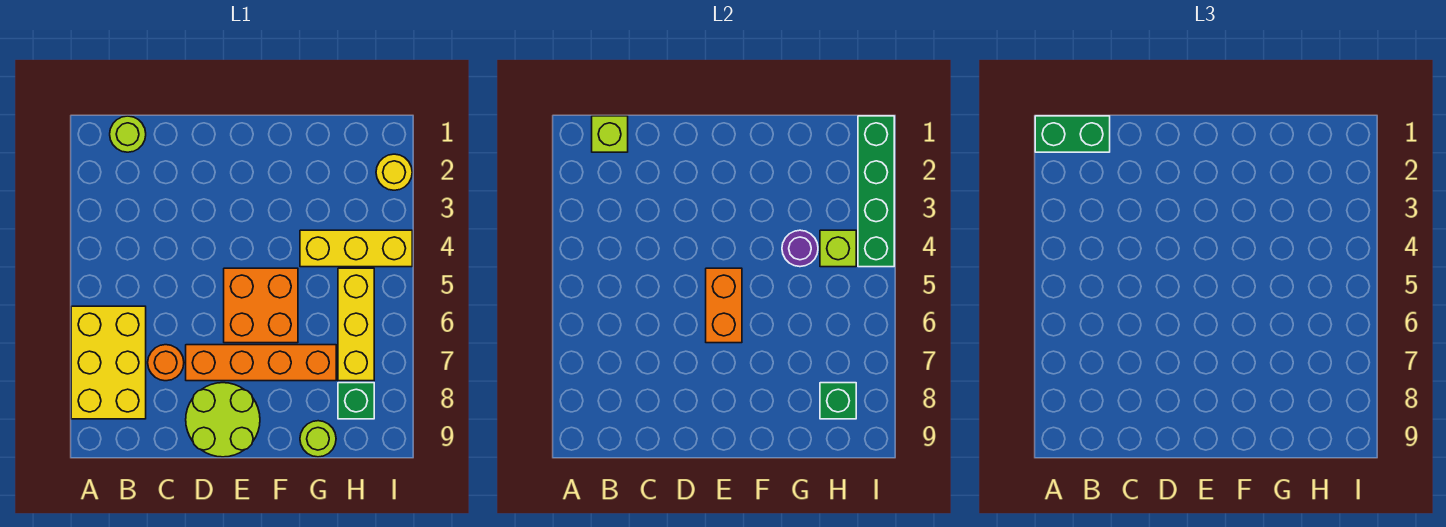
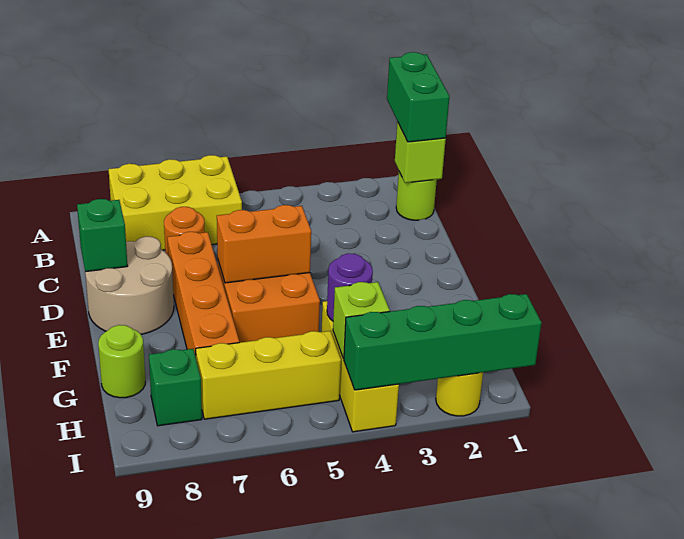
lime 2x2 round brick [186,383,260,457] -> tan 2x2 round brick [85,237,174,334]
green 1x1 brick [820,383,856,419] -> green 1x1 brick moved to [77,199,127,272]

